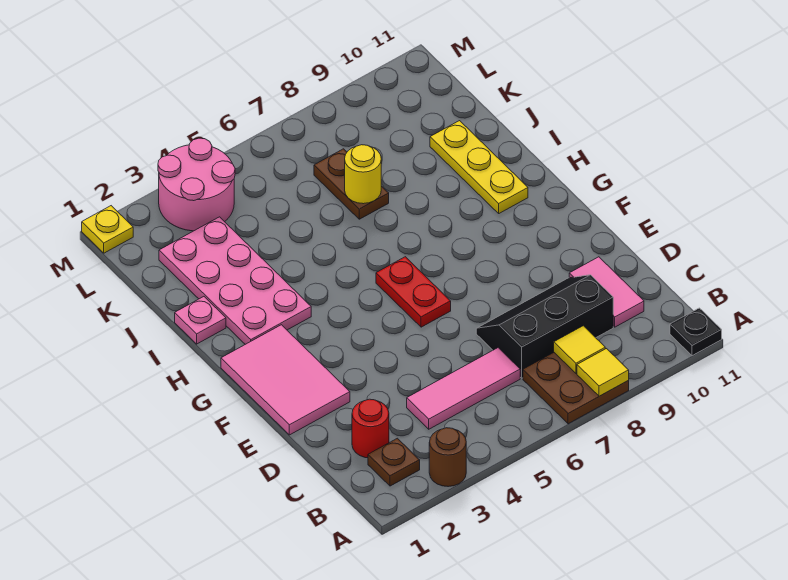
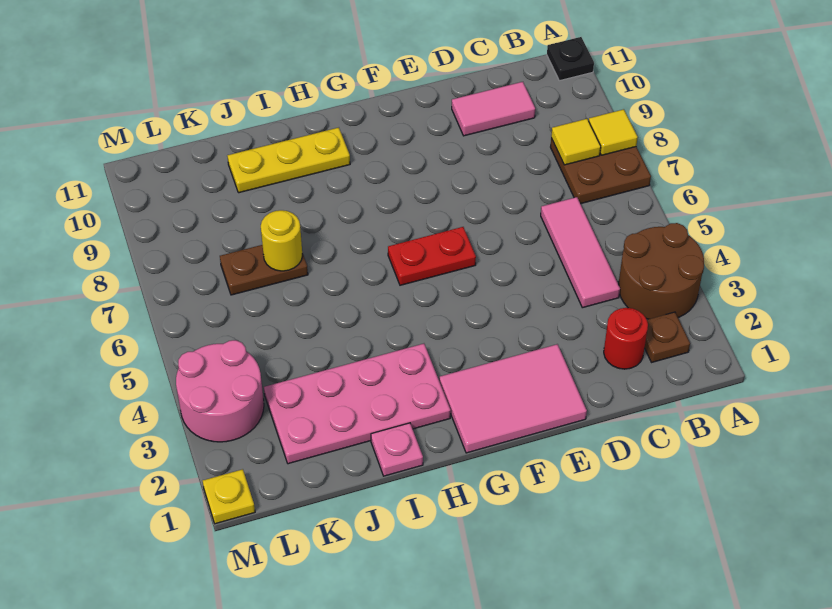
brown 1x1 round brick [429,428,466,487] -> brown 2x2 round brick [619,223,704,319]
black 2x3 slope [476,275,613,378] -> none

